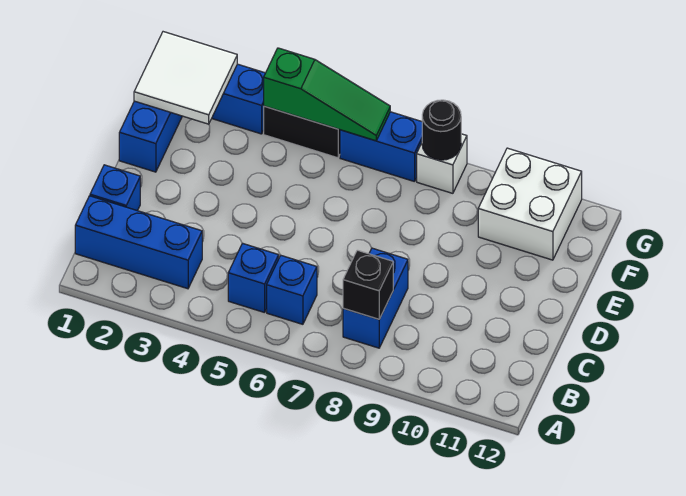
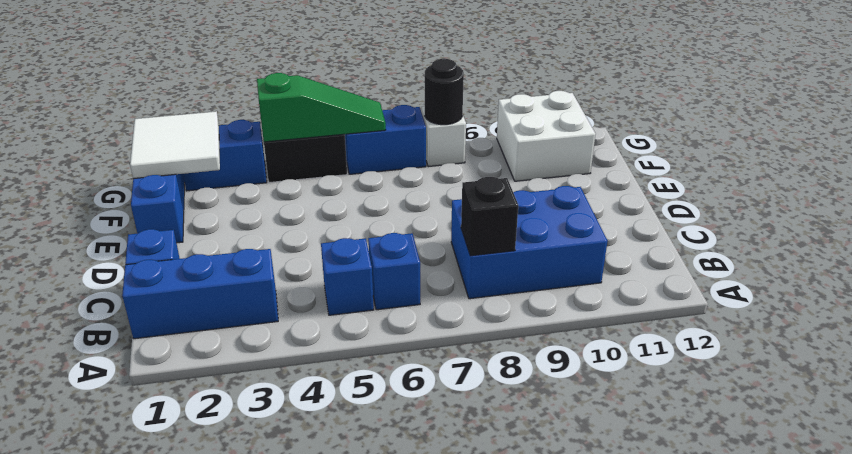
blue 1x2 brick [343,248,408,348] -> blue 2x3 brick [451,186,607,299]

